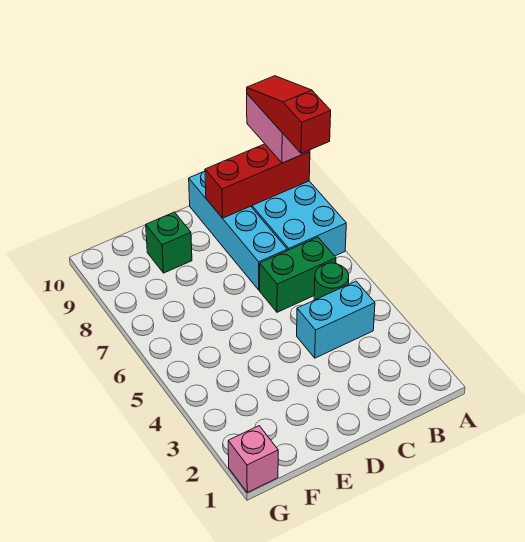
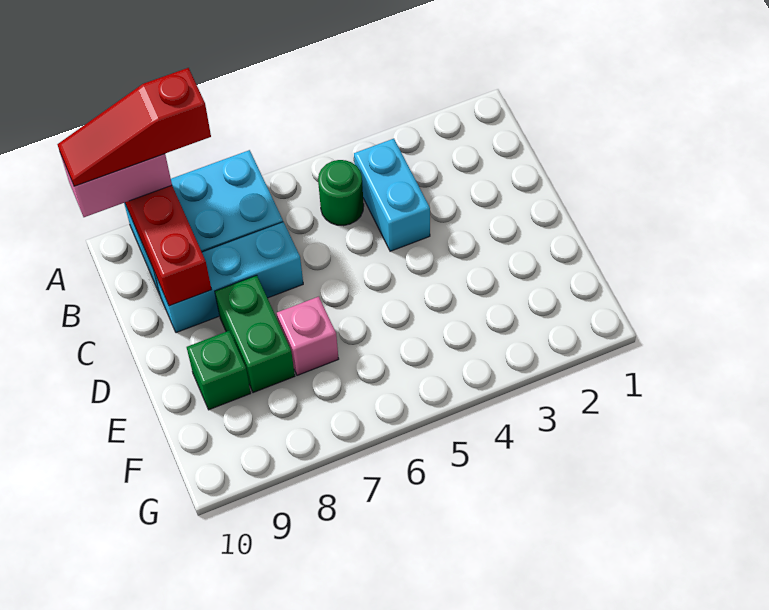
green 1x2 brick [260,237,336,312] -> green 1x2 brick moved to [215,275,295,393]
cyan 1x4 brick [189,171,287,290] -> cyan 1x3 brick [154,222,303,333]
pink 1x1 brick [228,426,278,492] -> pink 1x1 brick moved to [277,297,339,375]

